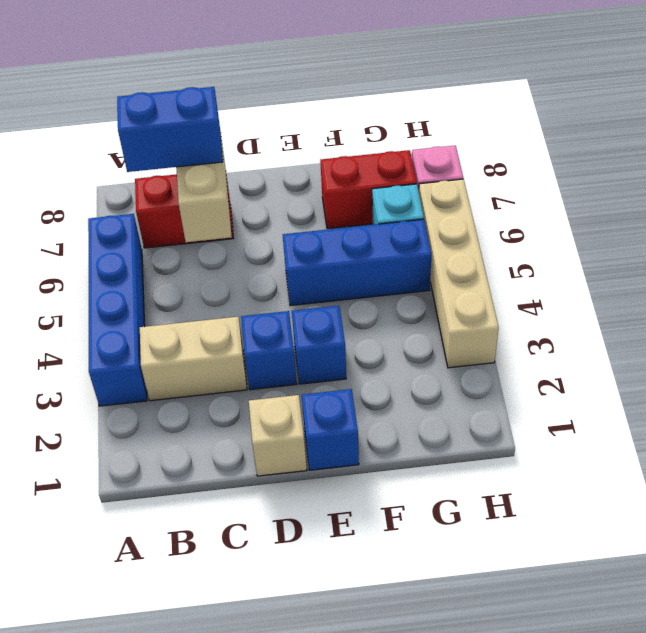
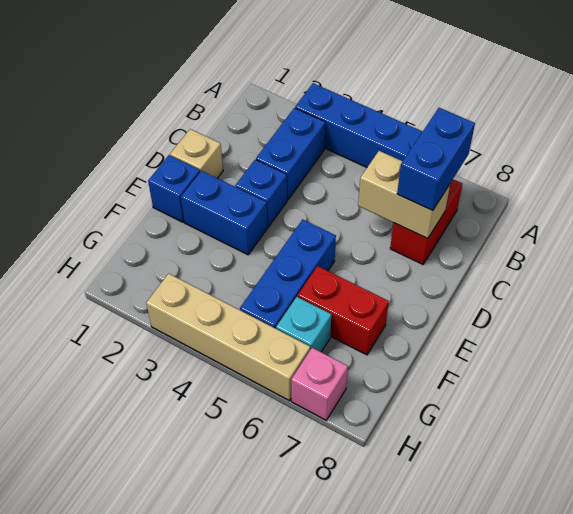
tan 1x2 brick [140,317,247,401] -> blue 1x2 brick [256,108,325,200]
blue 1x1 brick [292,306,346,384] -> blue 1x2 brick [181,171,268,255]
red 1x2 brick [320,150,417,229] -> red 1x2 brick turned to [298,266,389,355]

